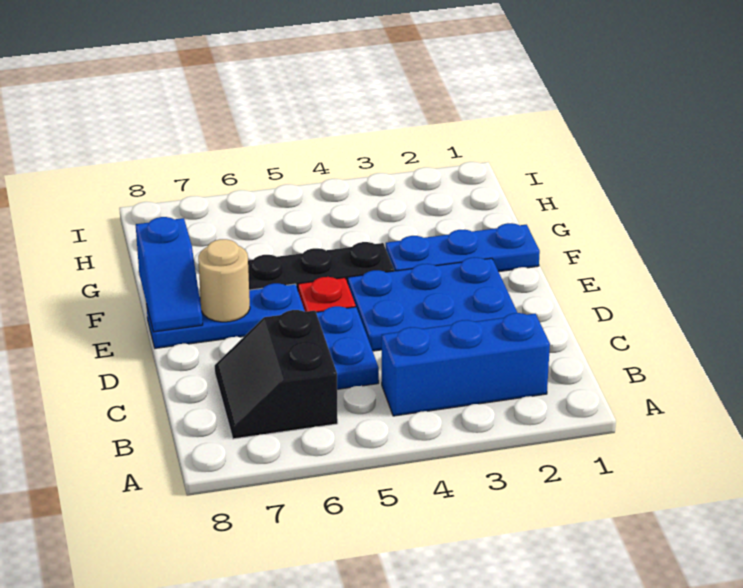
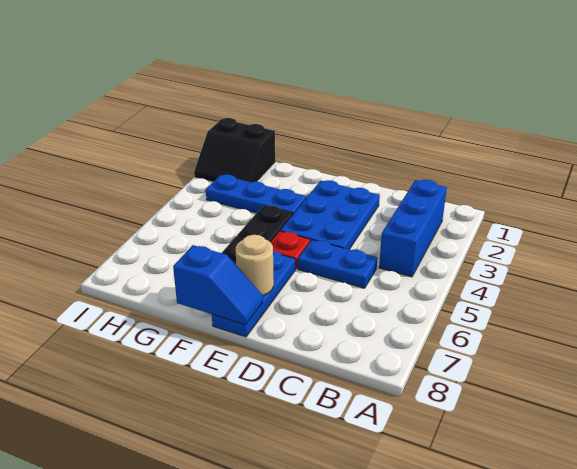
black 2x2 slope [215,310,338,439] -> black 2x2 slope moved to [194,118,275,182]
blue 1x3 plate [386,223,540,272] -> blue 1x3 plate turned to [206,174,306,214]

